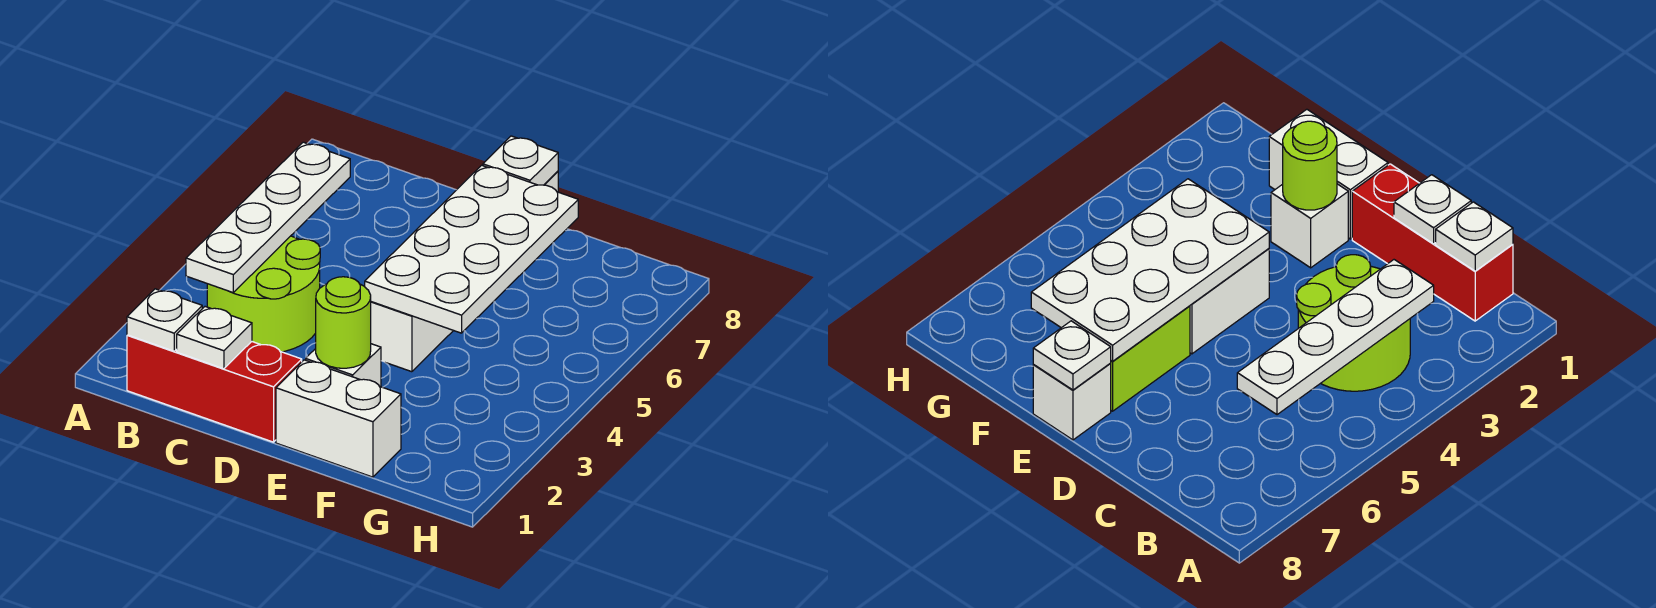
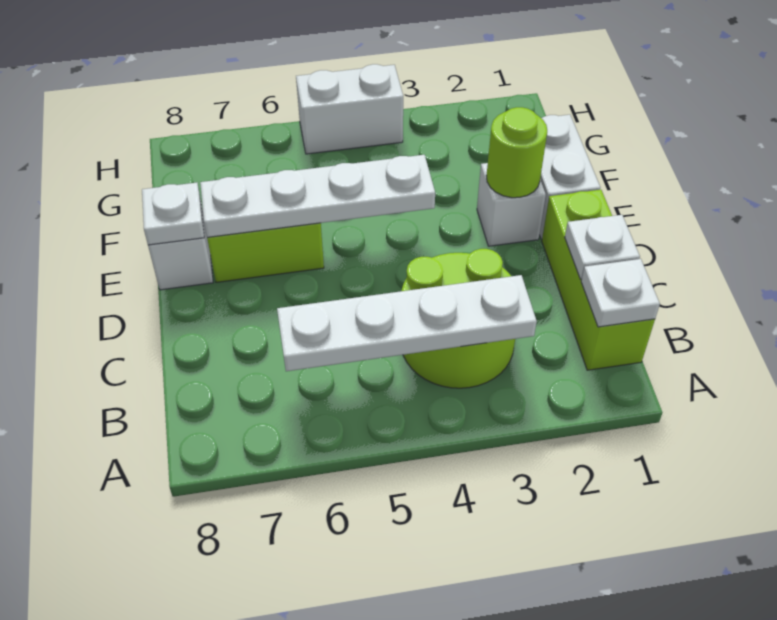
red 1x3 brick [127,335,302,442] -> lime 1x3 brick [542,190,655,370]
white 1x2 brick [371,302,453,372] -> white 1x2 brick moved to [296,64,403,154]
white 2x4 plate [365,165,578,333] -> white 1x4 plate [200,155,435,237]

